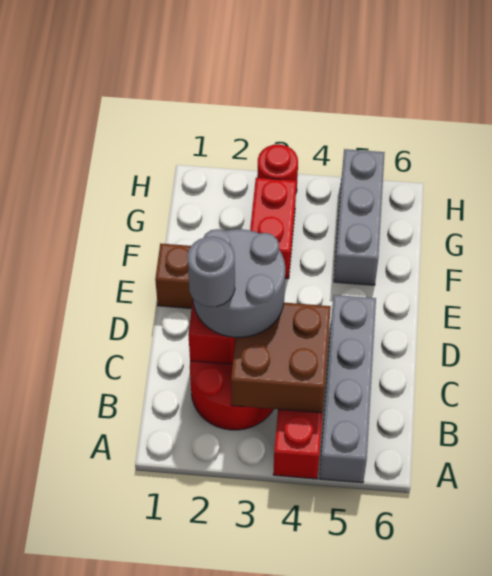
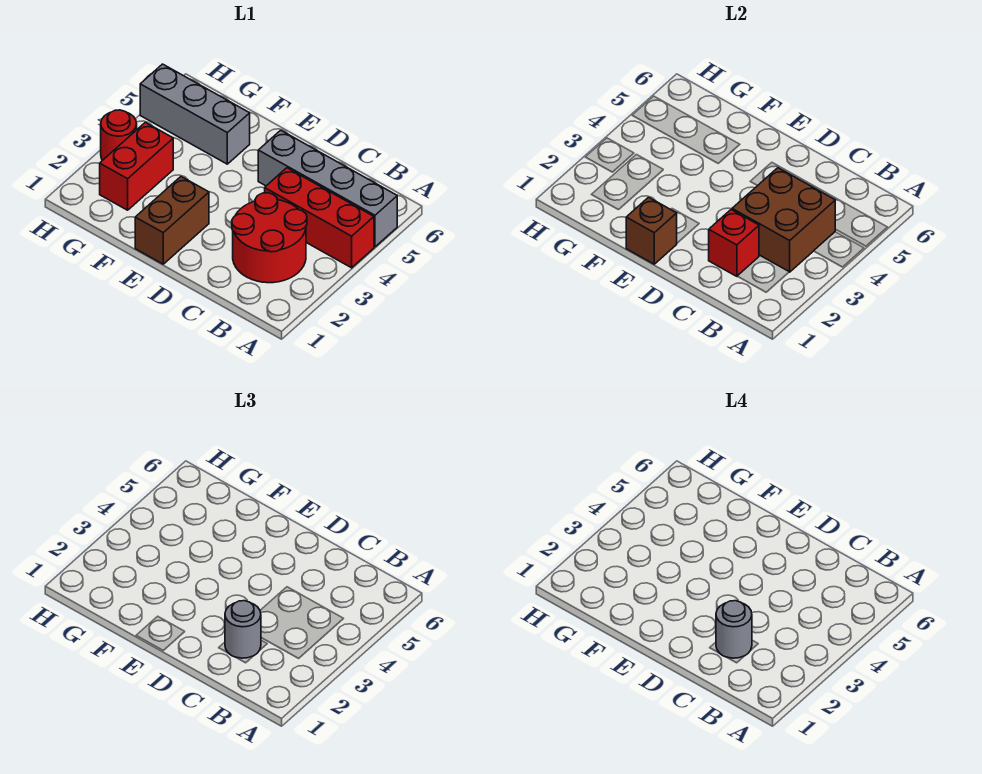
grey 2x2 round brick [193,229,285,337] -> grey 1x1 round brick [225,601,261,658]
none -> brown 1x1 brick [626,197,677,264]
red 1x2 brick [250,178,296,279] -> red 1x2 brick turned to [100,122,173,210]

